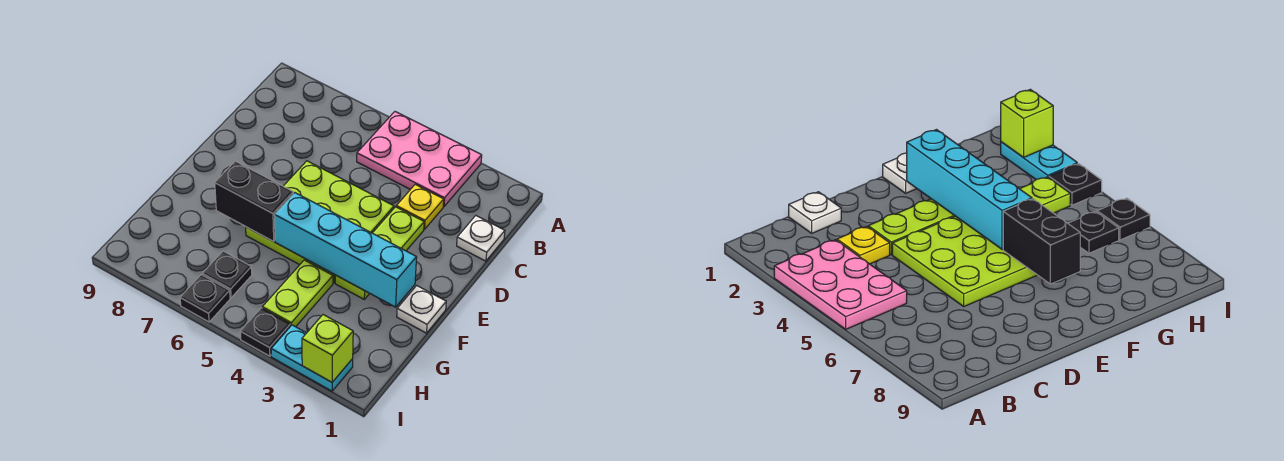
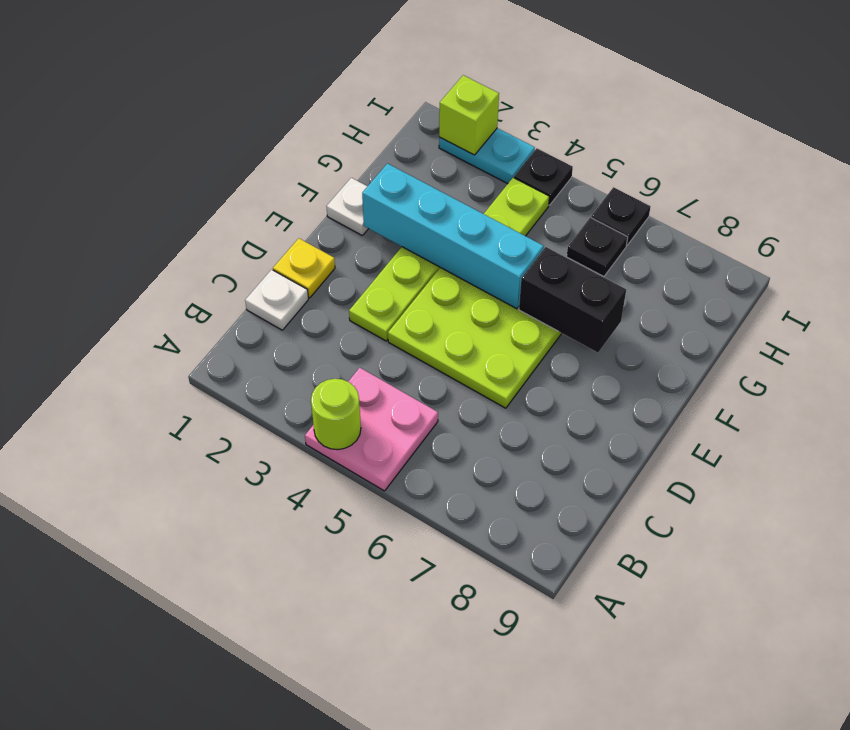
pink 2x3 plate [357,112,482,207] -> pink 2x2 plate [305,368,438,491]
none -> lime 1x1 round brick [311,379,361,450]
yellow 1x1 plate [396,184,444,229] -> yellow 1x1 plate moved to [273,238,335,298]

